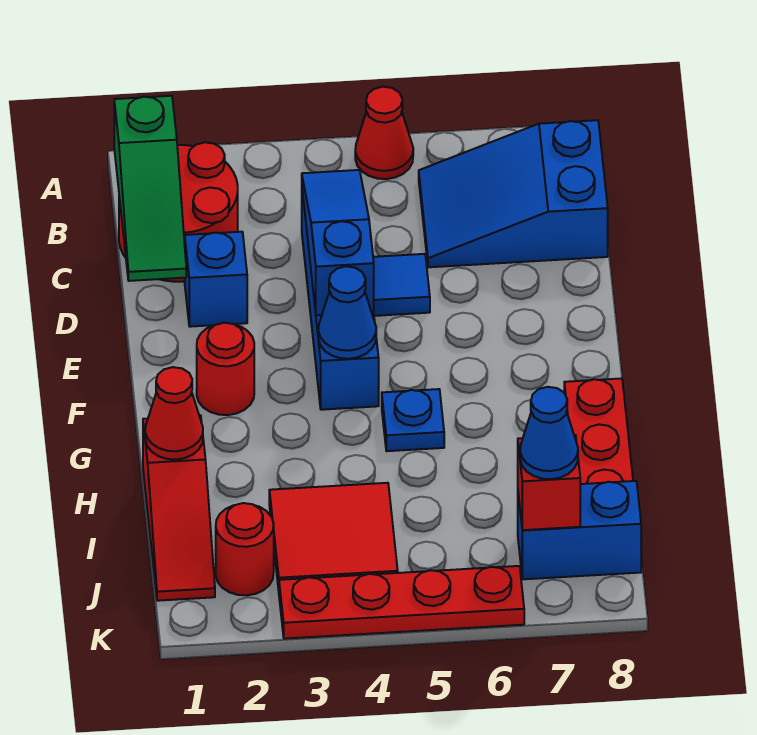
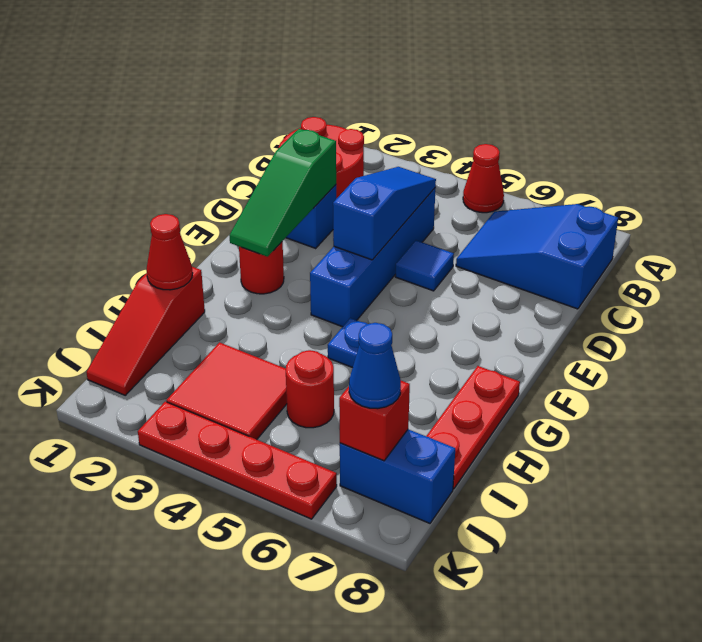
green 1x3 slope [114,96,186,281] -> green 1x3 slope moved to [229,129,336,257]
blue 1x1 cone [318,266,376,359] -> none
red 1x1 round brick [216,503,274,595] -> red 1x1 round brick moved to [286,350,334,428]

